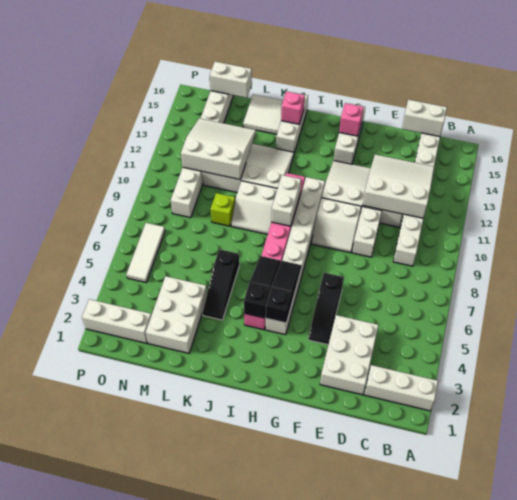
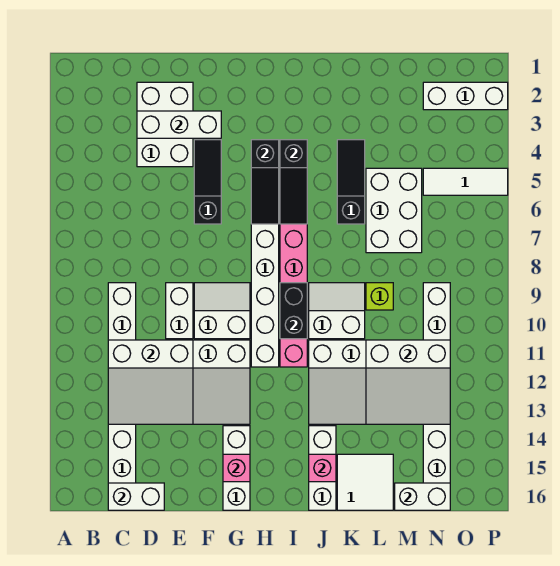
white 1x3 brick [364,365,438,411] -> white 1x3 brick moved to [137,111,221,138]
white 1x2 brick [271,175,301,226] -> black 1x2 brick [280,283,307,339]
white 2x3 brick [146,276,207,353] -> white 2x3 brick moved to [366,168,422,253]
white 1x3 tile [126,223,165,282] -> white 1x3 tile turned to [423,168,508,195]

